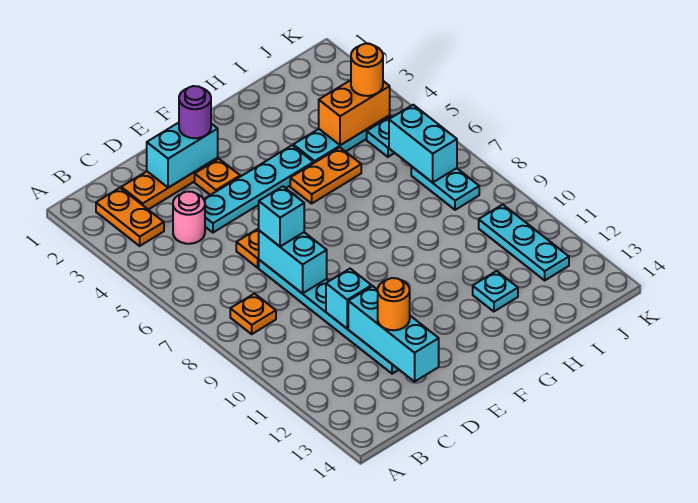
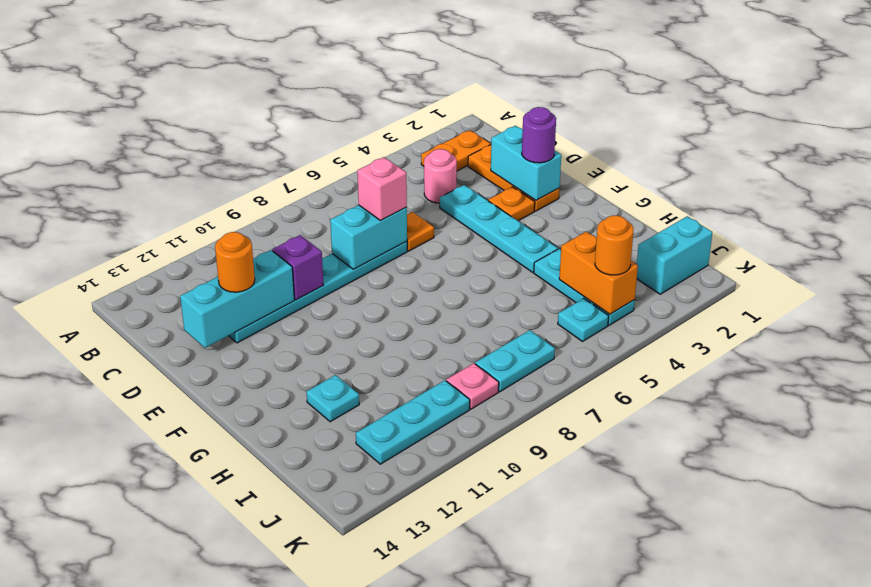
orange 1x1 plate [230,294,276,334] -> none
cyan 1x1 brick [259,186,304,247] -> pink 1x1 brick [357,157,407,220]
cyan 1x1 brick [326,269,372,329] -> purple 1x1 brick [272,235,323,300]
orange 1x2 plate [290,148,361,204] -> none
cyan 1x2 brick [389,105,457,183] -> cyan 1x2 brick moved to [637,216,712,294]
none -> pink 1x1 plate [446,363,499,409]

